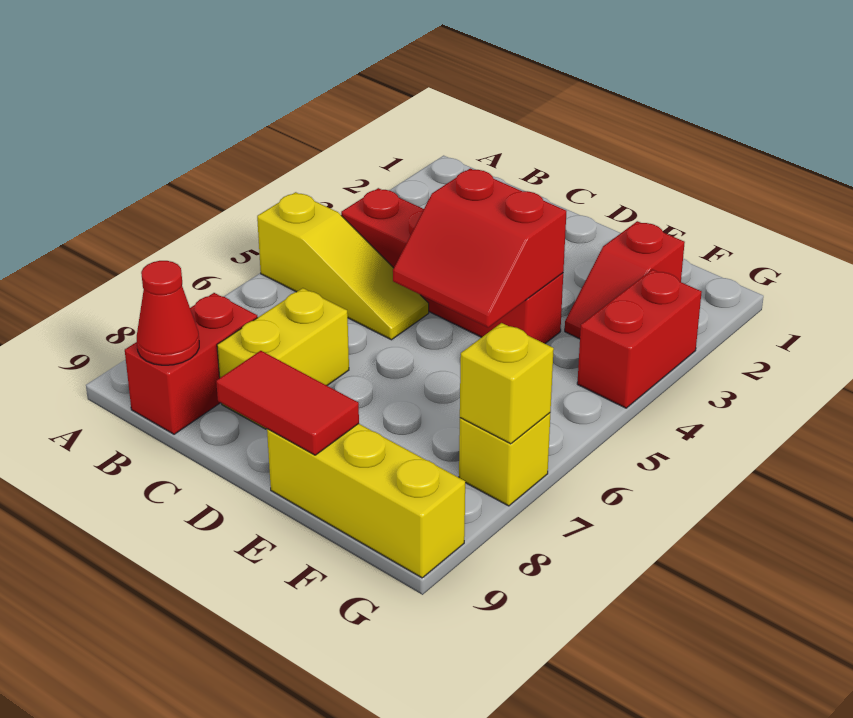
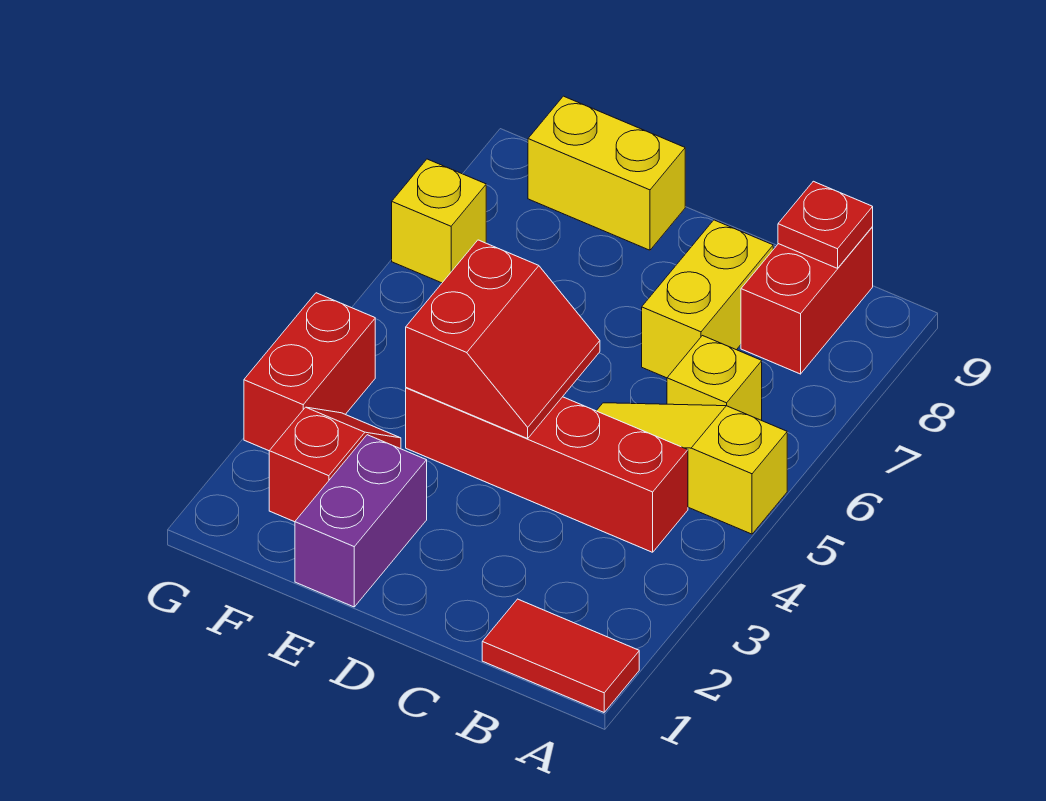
red 1x1 cone [137,261,199,365] -> red 1x1 plate [778,181,873,268]
red 2x2 slope [393,169,566,327] -> red 2x2 slope turned to [406,240,600,439]
red 1x2 tile [216,351,359,455] -> red 1x2 tile moved to [482,599,639,712]
none -> purple 1x2 brick [295,435,427,607]
yellow 1x3 brick [267,424,465,578] -> yellow 1x2 brick [528,96,685,250]
yellow 1x1 brick [460,323,554,444] -> yellow 1x1 brick moved to [667,336,762,420]

